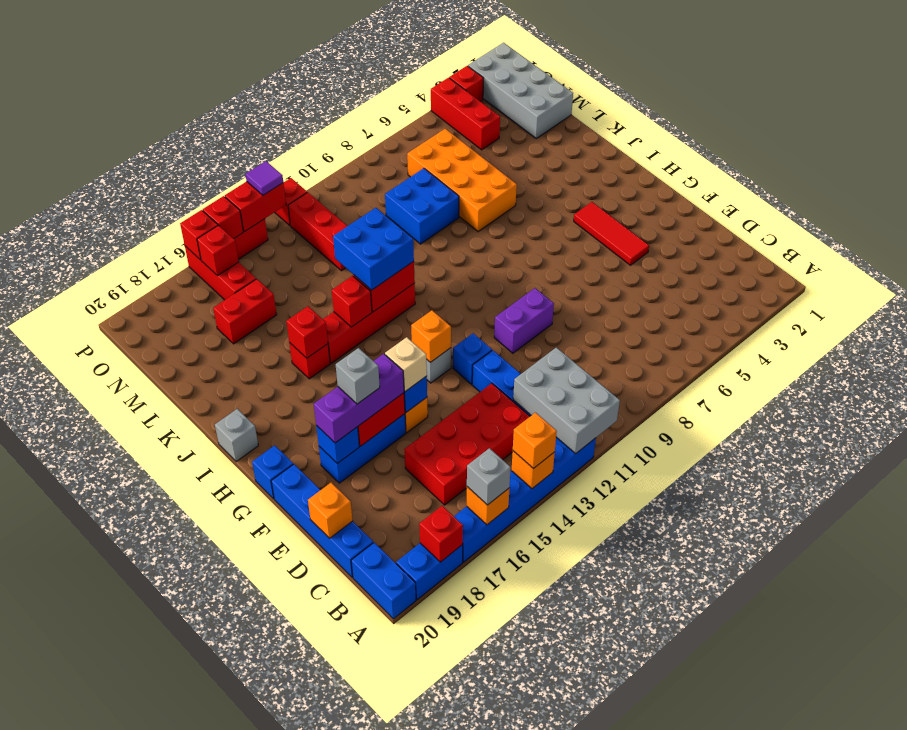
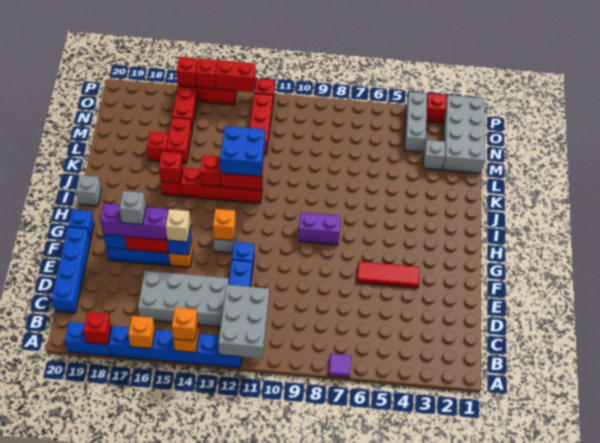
grey 1x1 brick [467,448,511,505] -> grey 1x1 brick moved to [423,140,445,170]
blue 1x2 brick [351,543,416,619] -> none
red 2x4 brick [404,383,530,505] -> grey 2x4 brick [138,271,229,327]
orange 1x1 brick [308,483,353,538] -> none
red 1x3 tile [574,202,649,265] -> red 1x3 tile turned to [357,261,420,288]
purple 1x2 brick [494,288,554,353] -> purple 1x2 brick moved to [298,212,341,245]
orange 2x4 brick [407,129,517,232] -> none
blue 2x2 brick [385,168,459,244] -> none
red 1x2 brick [213,279,277,344] -> red 1x2 brick turned to [166,117,192,164]
red 1x3 brick [431,78,500,150] -> grey 1x3 brick [405,92,427,152]
red 1x1 brick [197,226,239,276] -> red 1x1 brick moved to [147,131,169,161]
purple 1x1 tile [245,161,283,195] -> purple 1x1 tile moved to [329,354,351,378]

